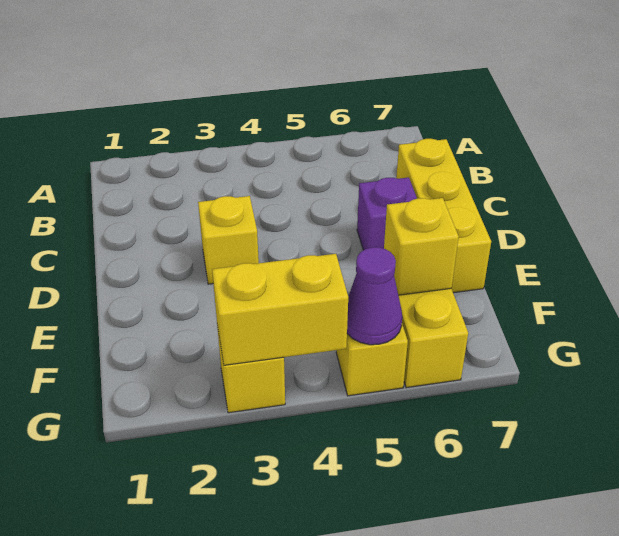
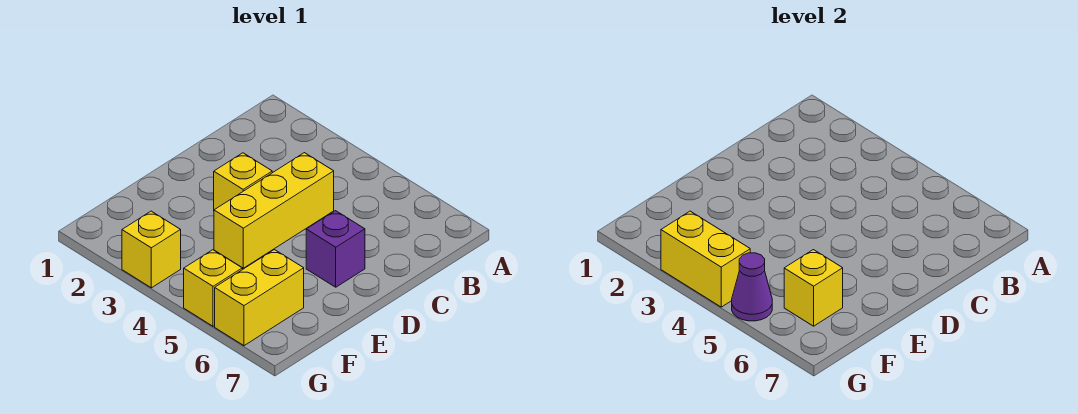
yellow 1x3 brick [396,139,491,293] -> yellow 1x3 brick moved to [214,153,334,268]

